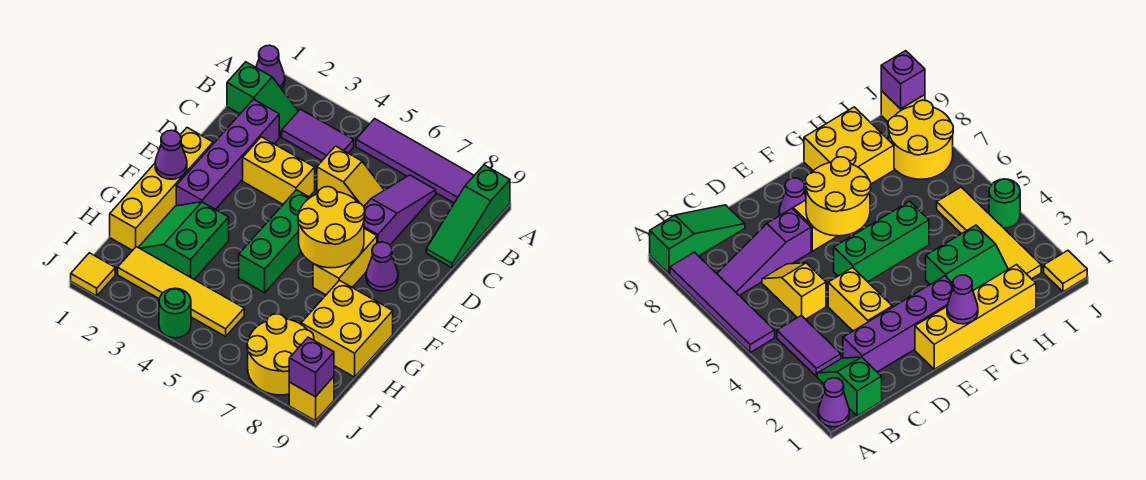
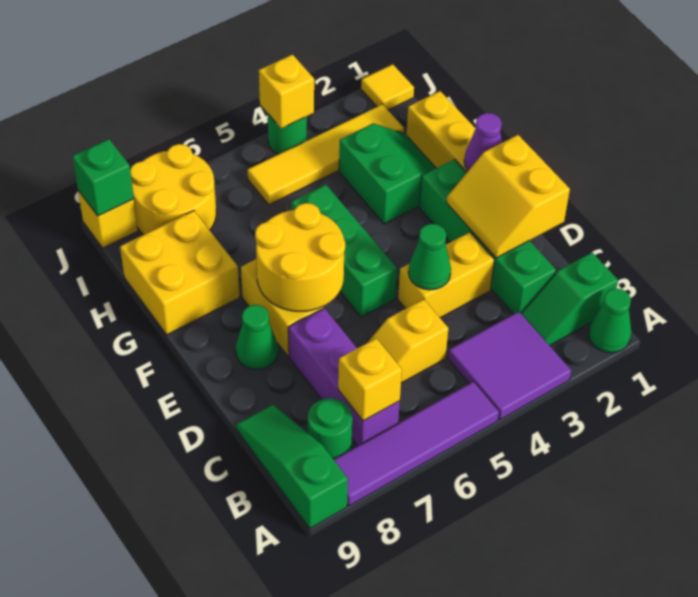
purple 1x1 cone [256,45,285,89] -> green 1x1 cone [589,288,631,353]
purple 1x2 tile [282,109,354,160] -> purple 2x2 tile [448,312,571,420]
purple 1x3 slope [364,175,436,245] -> purple 1x3 brick [288,308,400,446]
none -> yellow 1x1 brick [338,338,402,421]
none -> green 1x1 round brick [308,398,352,460]
purple 1x4 brick [176,99,279,210] -> green 1x4 brick [419,159,556,314]
none -> yellow 2x2 slope [446,135,570,258]
none -> green 1x1 cone [408,224,451,290]
purple 1x1 cone [366,242,398,291] -> green 1x1 cone [236,305,278,369]
none -> yellow 1x1 brick [259,55,314,128]
purple 1x1 brick [289,337,334,397] -> green 1x1 brick [73,139,134,216]

